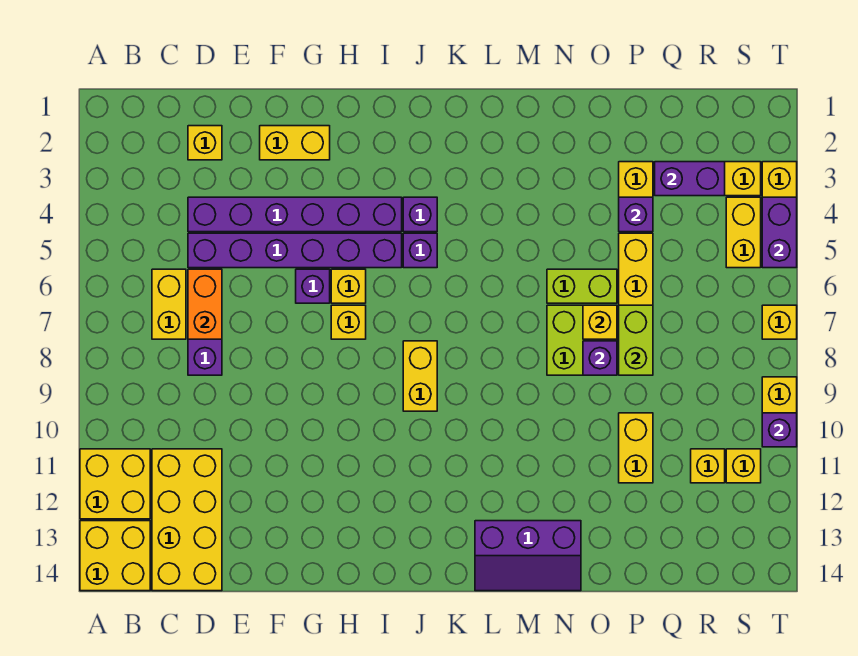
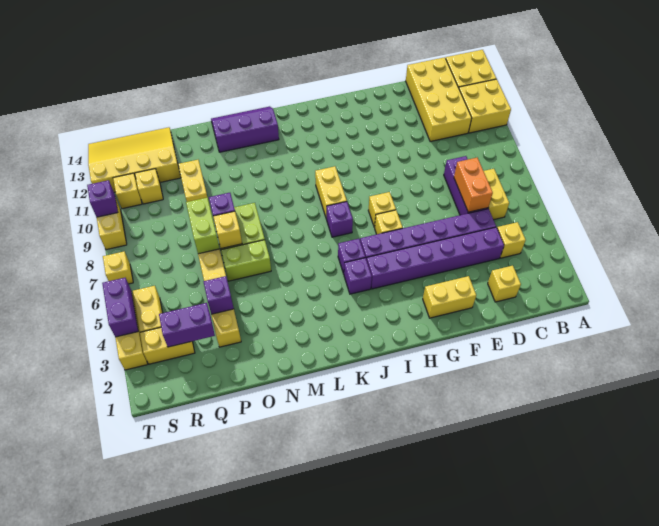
none -> yellow 1x1 brick [497,222,526,258]
purple 1x1 brick [296,269,330,303] -> purple 1x1 brick moved to [327,202,353,237]
none -> yellow 3x4 slope [88,127,181,192]

